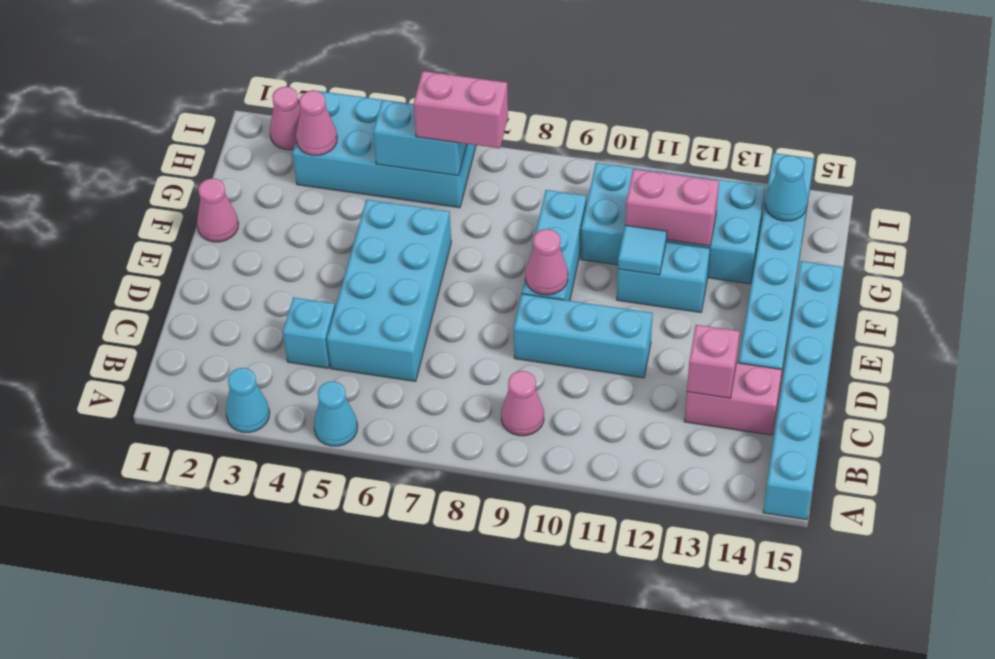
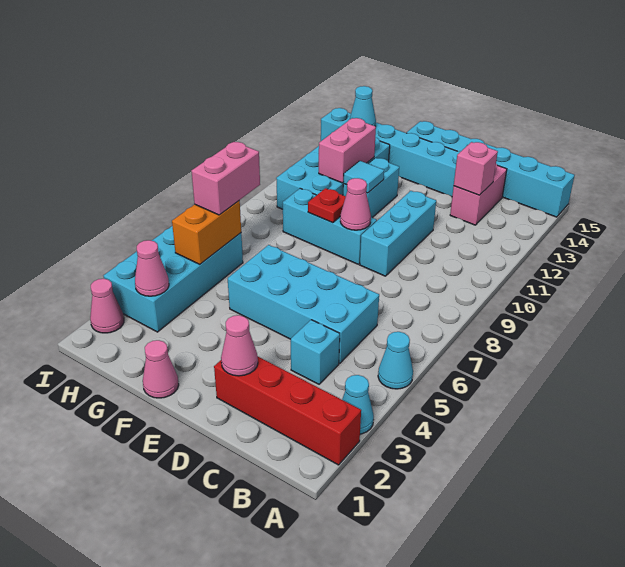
none -> red 1x4 brick [214,357,361,465]
pink 1x1 cone [501,371,544,436] -> pink 1x1 cone moved to [221,315,258,376]
none -> red 1x1 plate [308,188,346,223]
cyan 1x2 brick [373,100,467,176] -> orange 1x2 brick [172,201,241,264]

